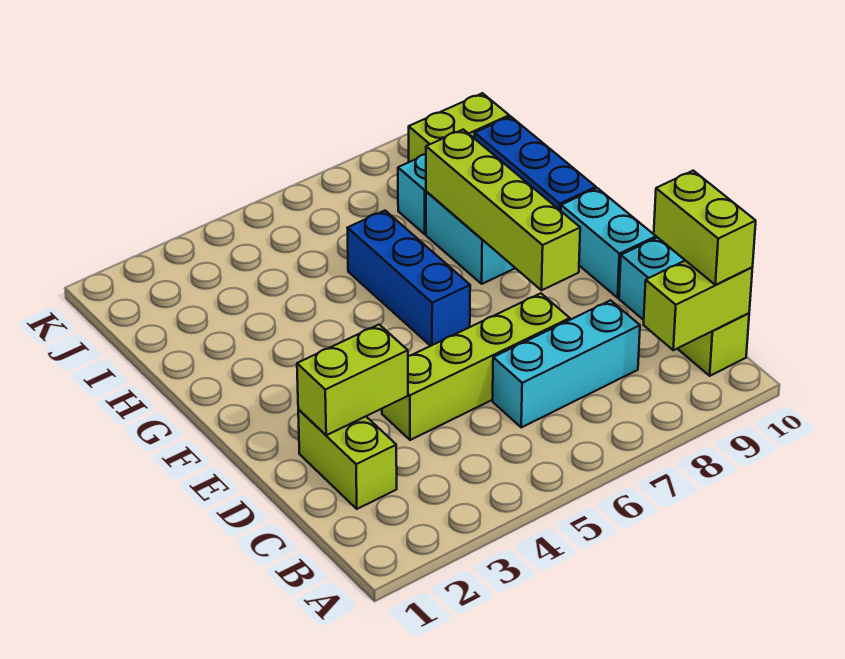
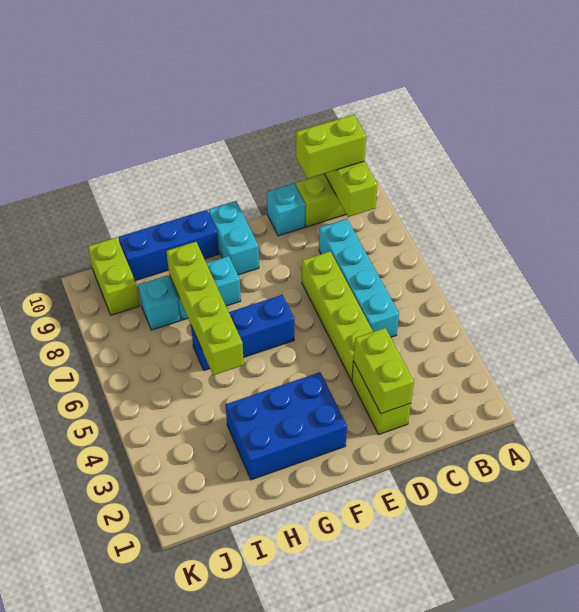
lime 1x2 brick [298,410,397,509] -> lime 1x2 brick turned to [352,361,411,434]
cyan 1x3 brick [493,300,640,427] -> cyan 1x4 brick [319,219,399,337]
lime 1x4 brick [426,130,580,290] -> lime 1x4 brick turned to [166,242,244,375]
cyan 1x2 brick [561,188,656,298] -> cyan 1x2 brick turned to [209,201,259,275]
none -> blue 2x3 brick [226,372,347,480]

